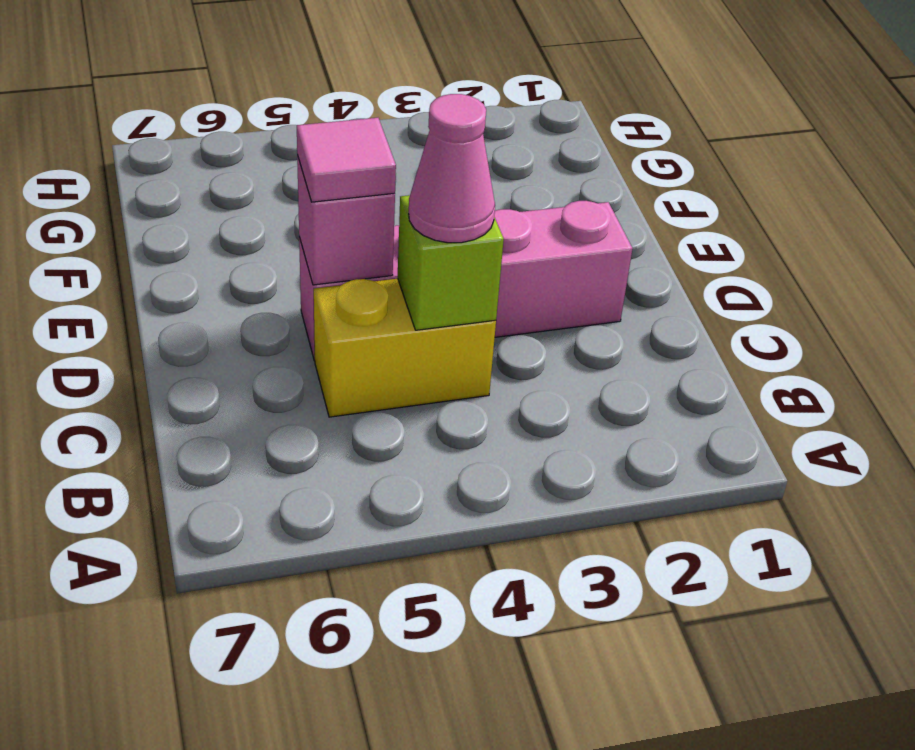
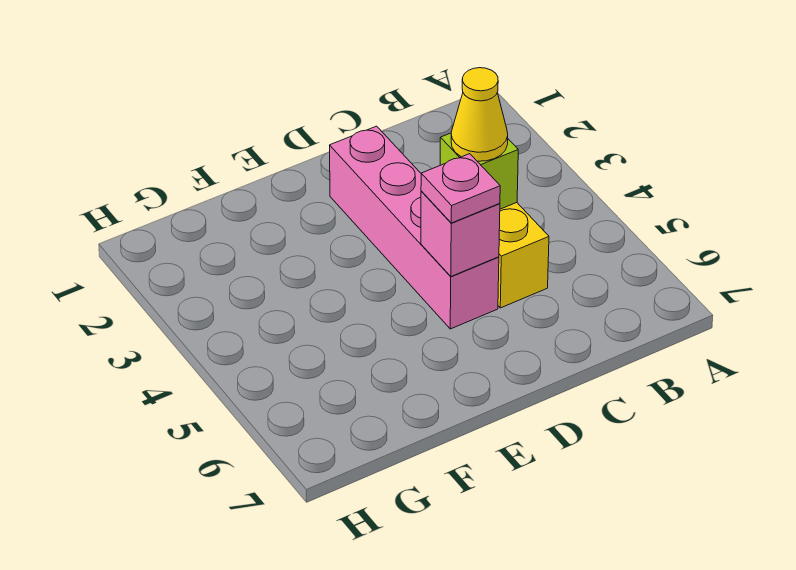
pink 1x1 cone [409,94,495,243] -> yellow 1x1 cone [451,68,508,161]
pink 1x1 tile [297,118,396,202] -> pink 1x1 plate [421,154,500,223]

